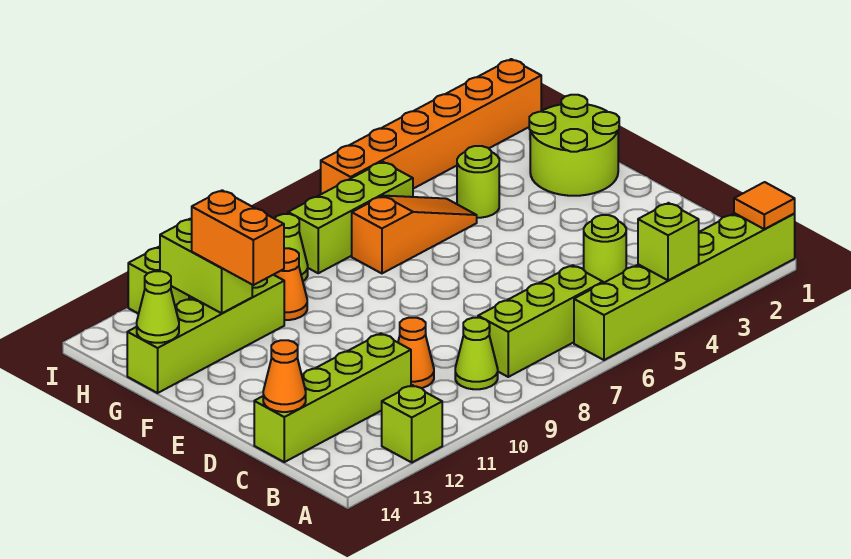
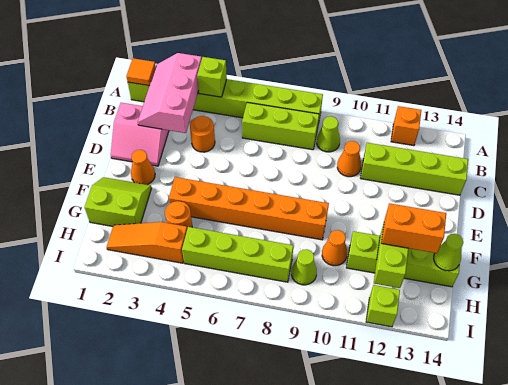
lime 1x6 brick [574,213,795,360] -> lime 1x8 brick [128,79,323,124]
none -> pink 2x3 slope [138,53,202,133]
lime 1x1 brick [382,385,442,462] -> orange 1x1 brick [391,106,421,146]
none -> pink 2x2 slope [111,103,169,166]
lime 1x1 round brick [584,215,626,283] -> orange 1x1 round brick [190,116,215,152]
orange 1x1 cone [263,340,306,412] -> orange 1x1 cone moved to [131,150,155,185]
lime 2x2 round brick [529,95,619,196] -> lime 2x2 slope [85,177,151,226]
orange 1x2 brick [192,190,284,285] -> orange 1x2 brick turned to [381,203,446,253]
lime 1x1 round brick [457,146,499,218] -> orange 1x1 round brick [165,201,192,229]
orange 1x3 slope [352,196,477,273] -> orange 1x3 slope moved to [107,222,187,263]
lime 1x3 brick [288,162,413,273] -> lime 1x4 brick [182,227,293,282]
orange 1x6 brick [321,59,541,194] -> orange 1x6 brick moved to [169,177,329,240]

